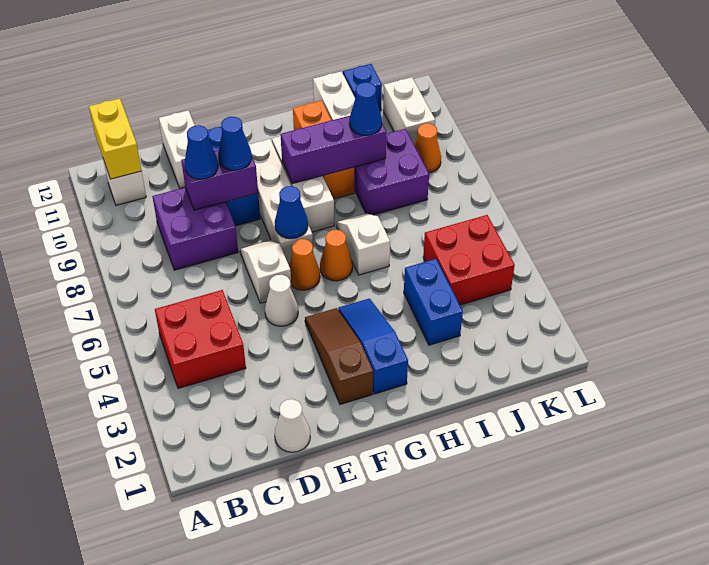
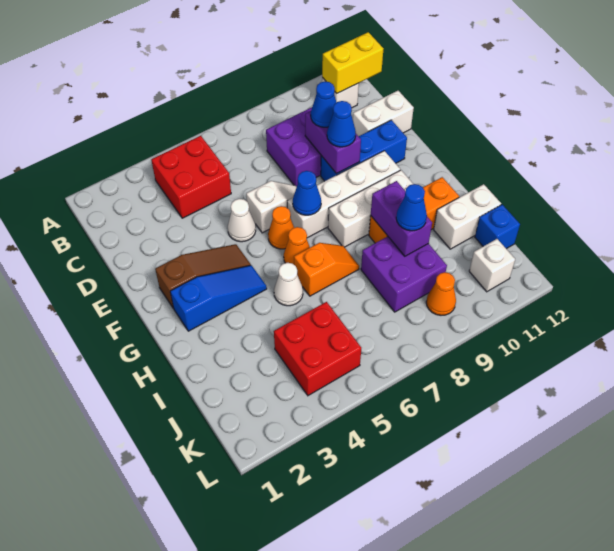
white 1x1 cone [275,399,310,452] -> white 1x1 cone moved to [274,263,303,306]
purple 1x3 brick [280,116,386,184] -> purple 1x2 brick [371,181,432,256]
white 1x2 slope [336,214,390,275] -> orange 1x2 slope [294,243,359,296]
blue 1x2 brick [404,259,463,345] -> none
white 1x2 brick [383,77,435,145] -> white 1x1 brick [469,239,515,292]

